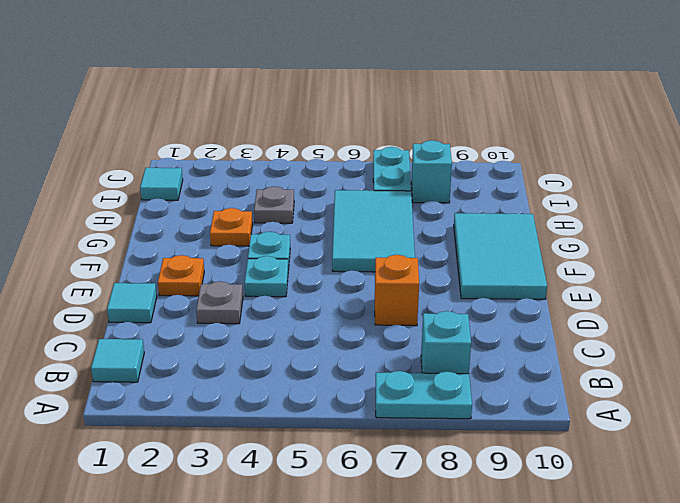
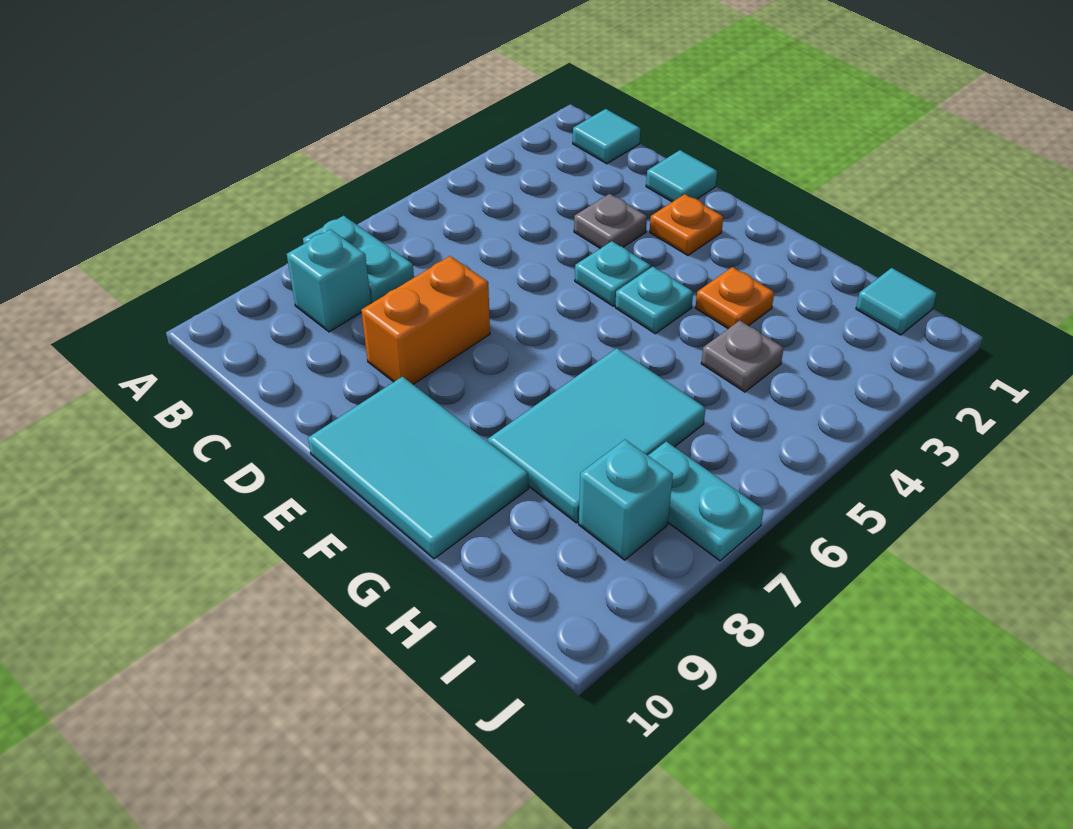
cyan 1x2 plate [376,371,472,419] -> cyan 1x2 plate turned to [303,216,414,303]
orange 1x1 brick [375,255,419,326] -> orange 1x2 brick [361,256,490,384]
cyan 2x3 tile [332,190,415,272] -> cyan 2x3 tile turned to [488,348,706,523]

